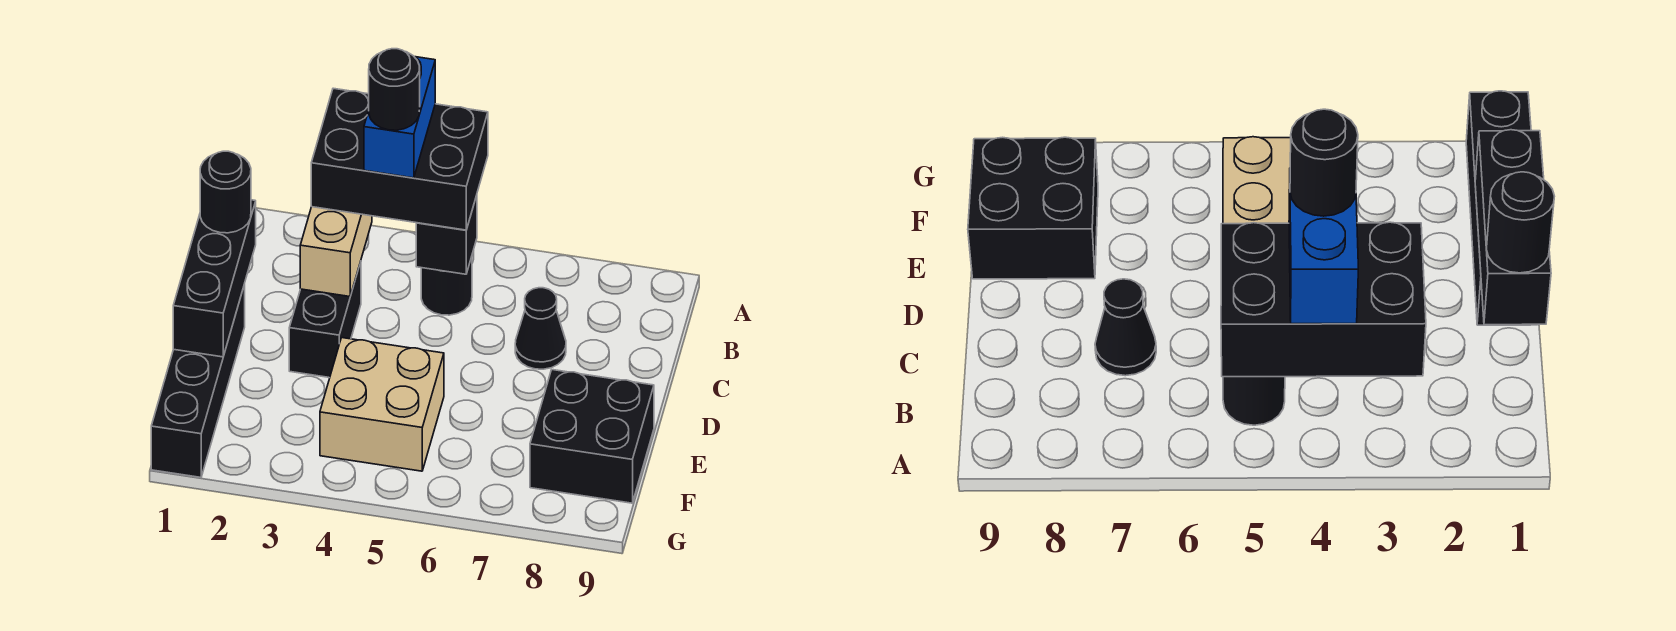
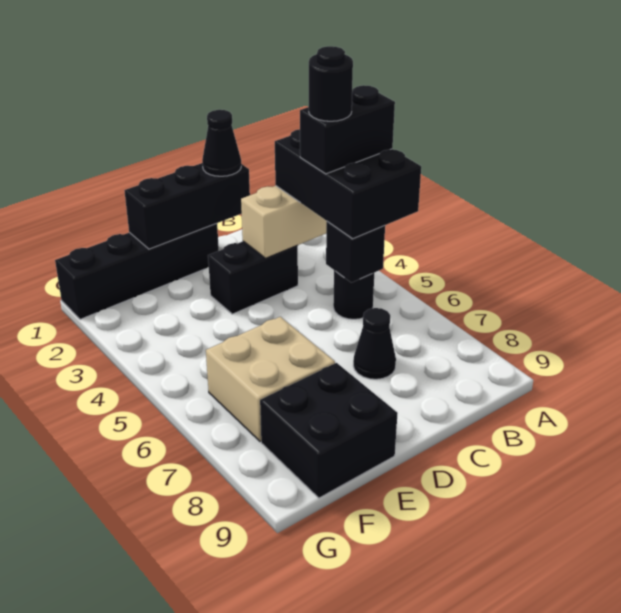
blue 1x2 brick [364,57,435,178] -> black 1x2 brick [300,85,395,174]
black 1x1 round brick [200,151,251,233] -> black 1x1 cone [202,110,241,176]
tan 2x2 brick [320,338,444,471] -> tan 2x2 brick moved to [206,317,335,442]

